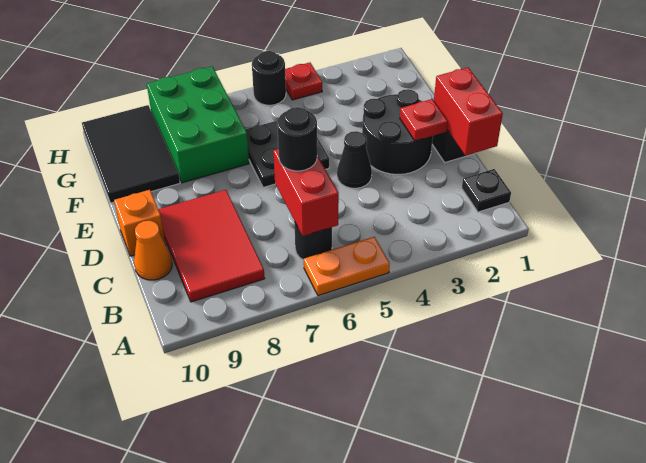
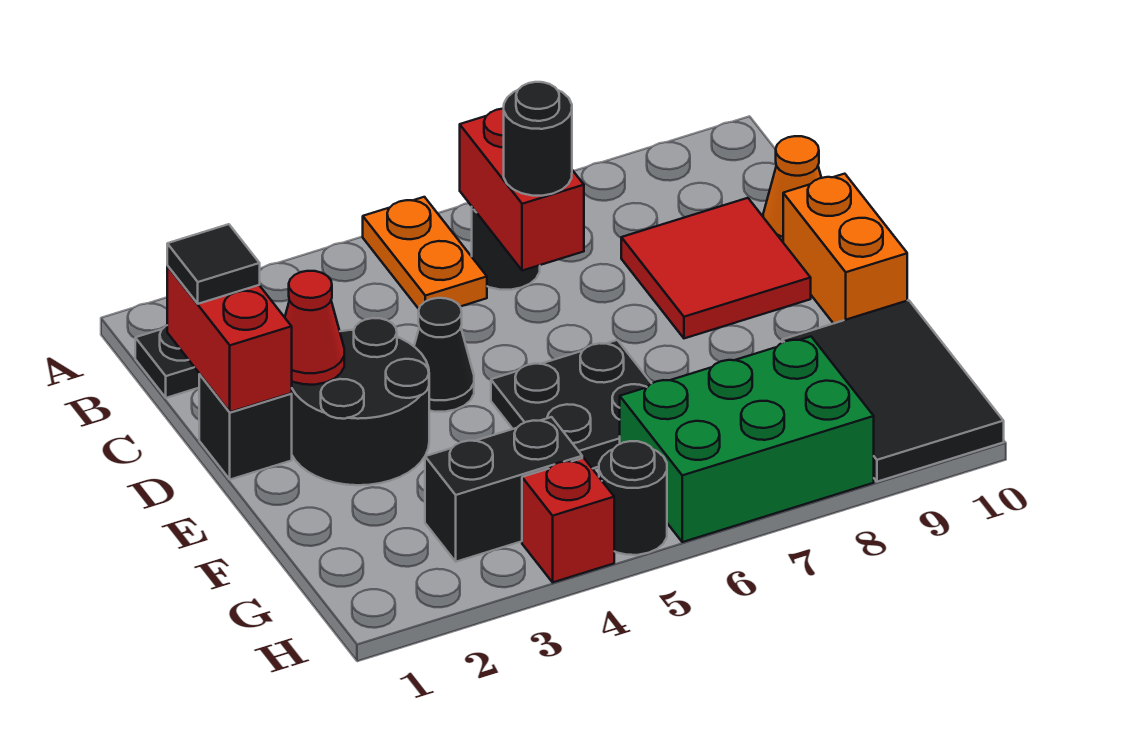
orange 1x2 plate [304,237,390,296] -> orange 1x2 plate turned to [363,197,487,309]
red 2x3 tile [158,190,265,302] -> red 2x2 tile [621,198,811,338]
none -> black 1x1 tile [167,224,260,304]
red 1x1 plate [400,99,448,141] -> red 1x1 cone [285,271,344,385]
orange 1x1 brick [114,190,166,256] -> orange 1x2 brick [783,174,907,324]
green 2x3 brick [147,67,249,183] -> green 2x3 brick turned to [620,337,874,542]
none -> black 1x2 brick [425,417,582,562]
red 1x1 plate [285,63,322,100] -> red 1x1 brick [522,458,614,582]

